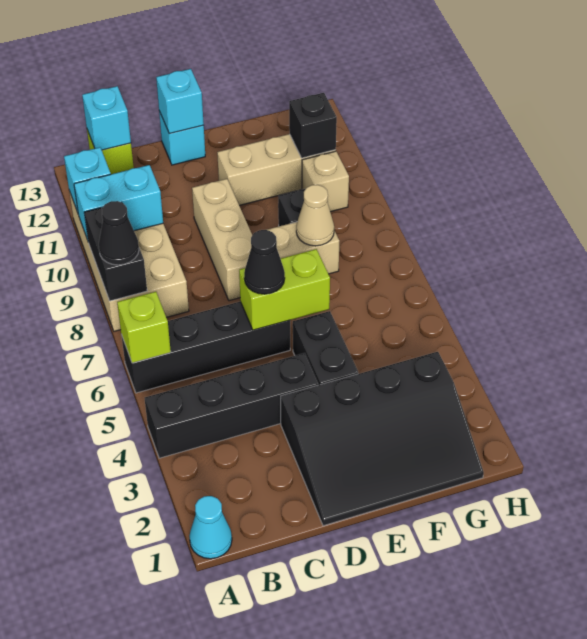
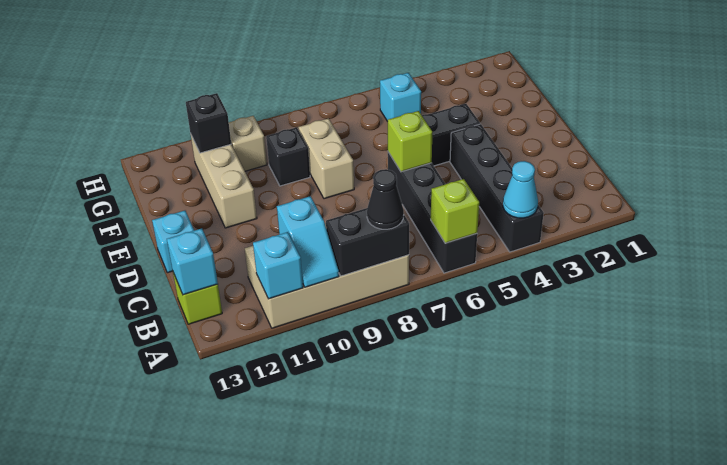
cyan 1x1 cone [189,496,232,559] -> cyan 1x1 cone moved to [503,161,538,218]
cyan 1x2 brick [74,165,163,240] -> cyan 1x2 slope [277,196,339,287]
black 3x4 slope [281,352,484,526] -> none
lime 1x2 brick [239,249,330,330] -> lime 1x1 brick [388,111,432,172]
black 1x1 cone [244,230,285,294] -> none
tan 1x3 brick [192,179,252,301] -> none
cyan 1x1 brick [156,69,204,134] -> cyan 1x1 brick moved to [380,73,421,121]
tan 1x1 cone [296,185,334,246] -> none

